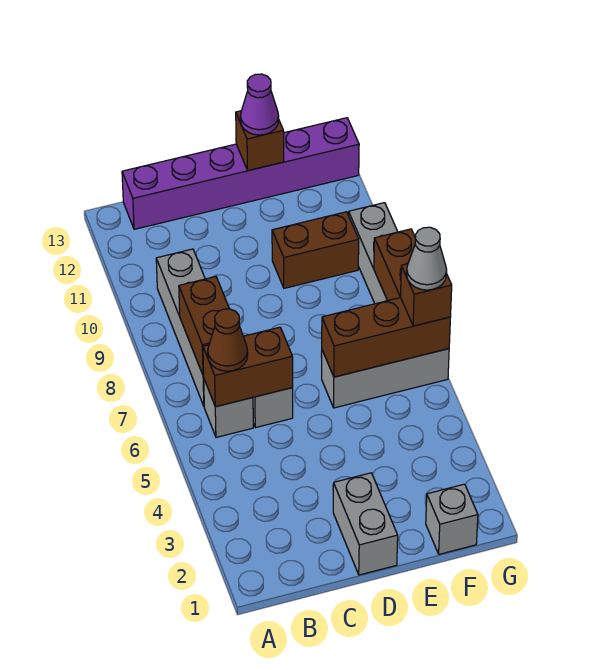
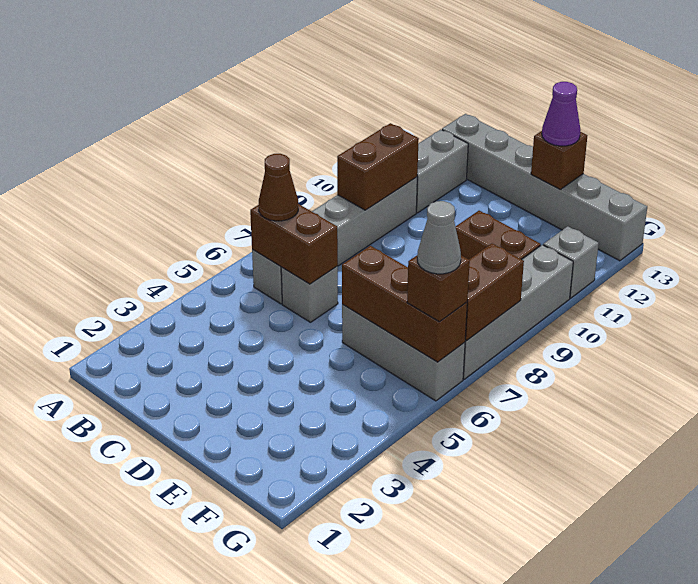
brown 1x2 brick [179,277,229,376] -> brown 1x2 brick moved to [337,123,419,210]
purple 1x6 brick [122,118,359,229] -> grey 1x6 brick [442,114,647,261]
grey 1x2 brick [333,473,398,575] -> grey 1x2 brick moved to [416,129,468,213]
grey 1x1 brick [426,484,478,554] -> grey 1x1 brick moved to [543,226,599,298]

